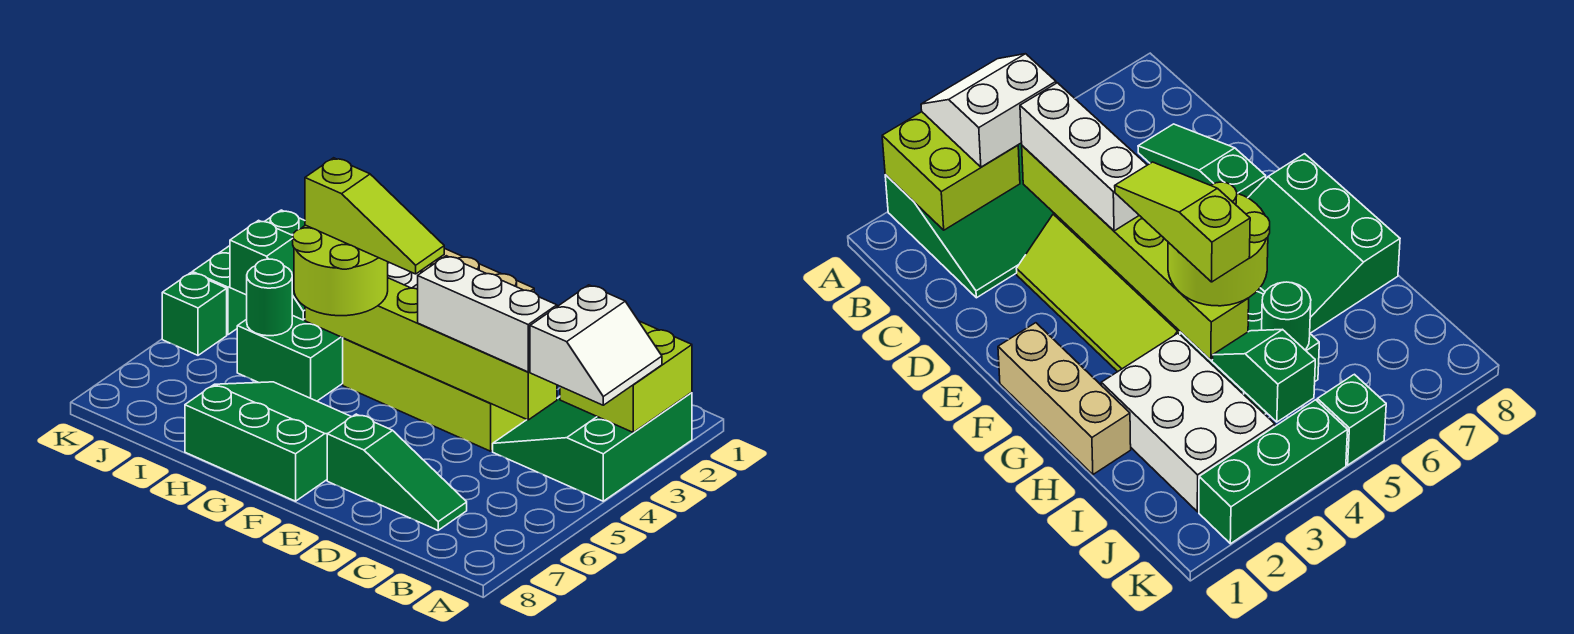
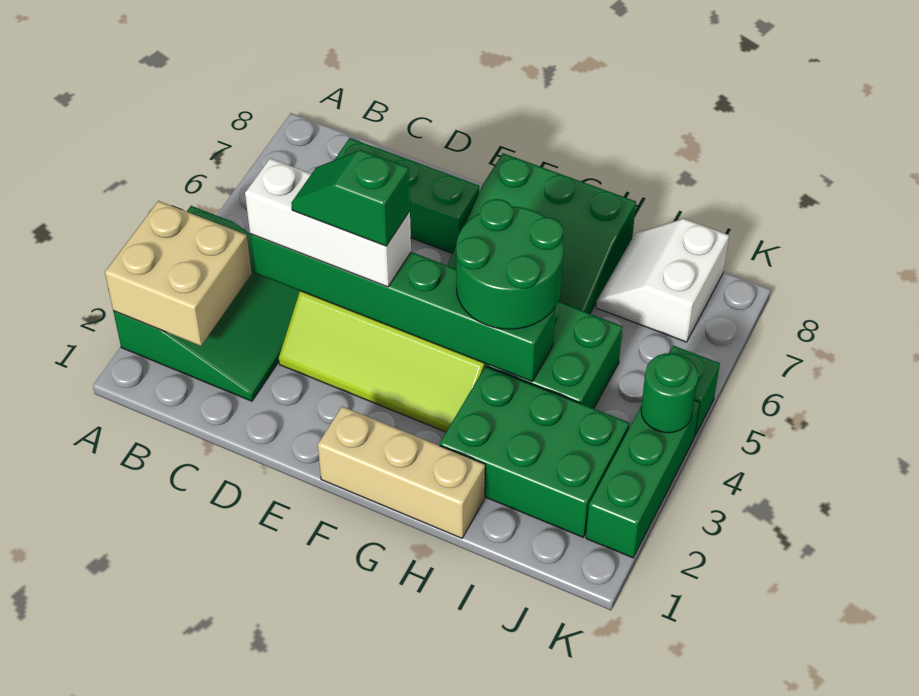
lime 2x2 brick [560,321,692,432] -> tan 2x2 brick [105,201,252,346]
white 2x2 slope [530,285,662,405] -> white 2x2 slope moved to [596,219,729,342]
lime 1x6 brick [305,278,557,420] -> green 1x6 brick [250,234,556,382]
green 1x3 slope [327,414,467,530] -> green 1x3 brick [335,138,479,253]
lime 1x3 slope [305,158,444,274] -> none
lime 2x2 round brick [293,225,388,316] -> green 2x2 round brick [456,199,563,329]
white 2x3 brick [1101,333,1275,512] -> green 2x3 brick [440,366,629,537]
green 1x2 slope [230,220,305,320] -> green 1x2 slope moved to [291,150,410,246]
green 1x1 round brick [247,259,292,336] -> green 1x1 round brick moved to [641,353,698,433]

